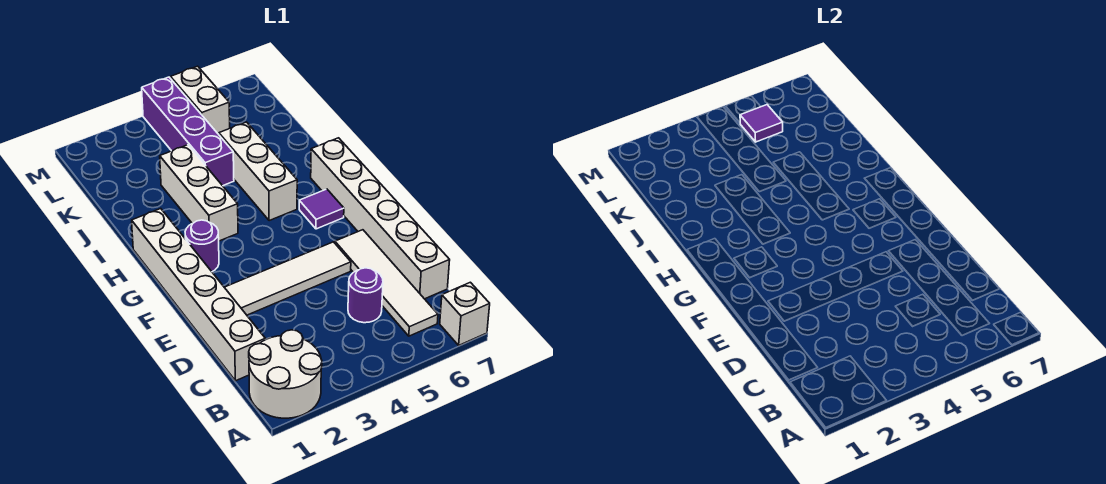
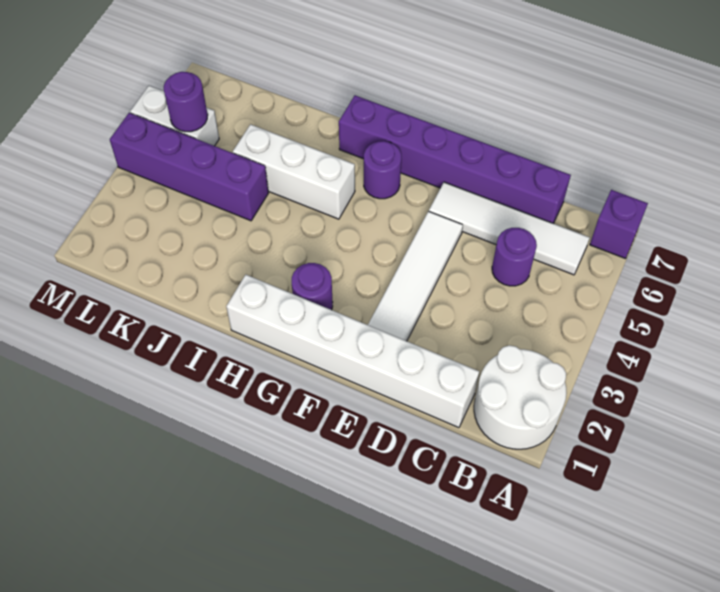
white 1x1 brick [440,282,490,345] -> purple 1x1 brick [590,190,648,259]
white 1x6 brick [311,138,450,299] -> purple 1x6 brick [339,95,571,223]
purple 1x1 tile [299,189,344,229] -> purple 1x1 round brick [364,141,401,199]
white 1x3 brick [160,145,238,241] -> none
purple 1x1 tile [740,105,783,142] -> purple 1x1 round brick [164,72,208,132]

